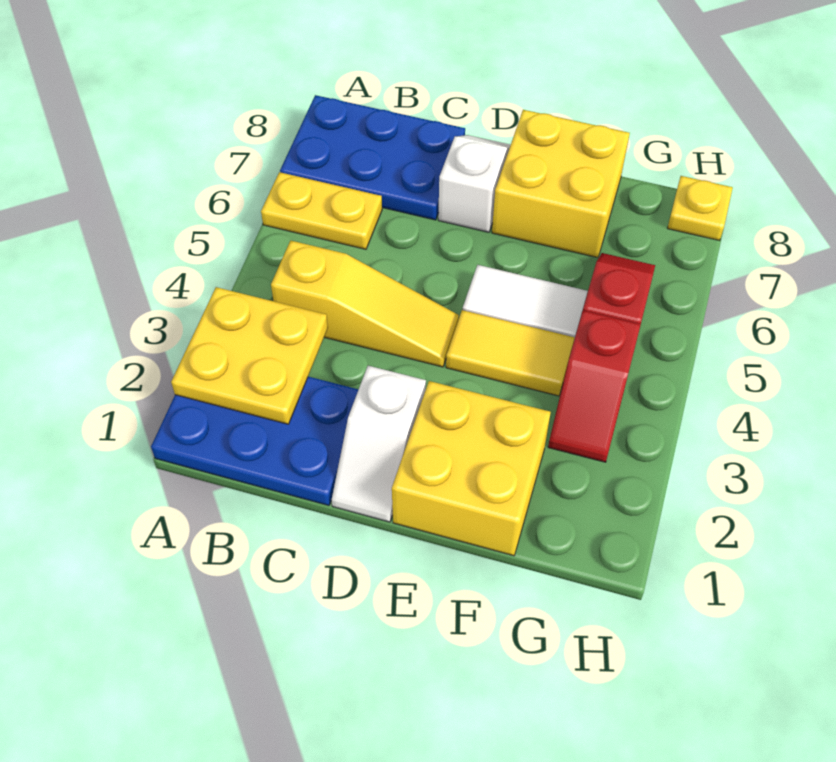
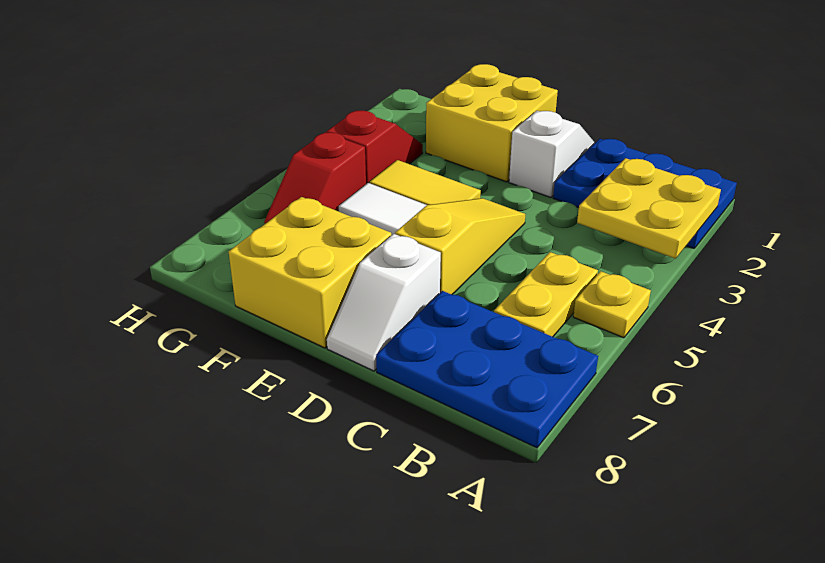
yellow 1x2 plate [261,172,382,249] -> yellow 1x2 plate turned to [494,252,598,337]
yellow 1x3 slope [271,241,459,367] -> yellow 1x3 slope turned to [395,198,525,295]
yellow 1x1 plate [668,176,733,241] -> yellow 1x1 plate moved to [573,271,651,338]

